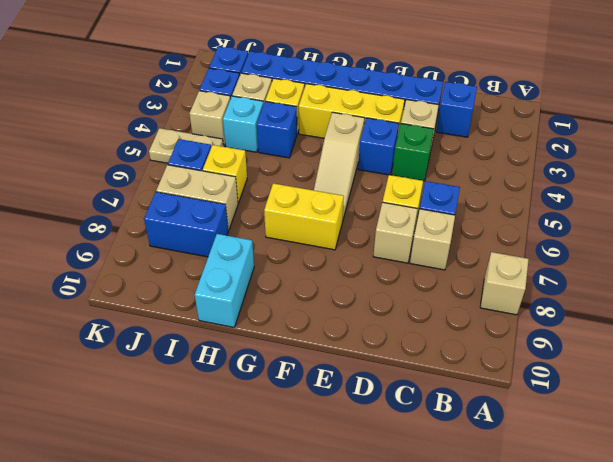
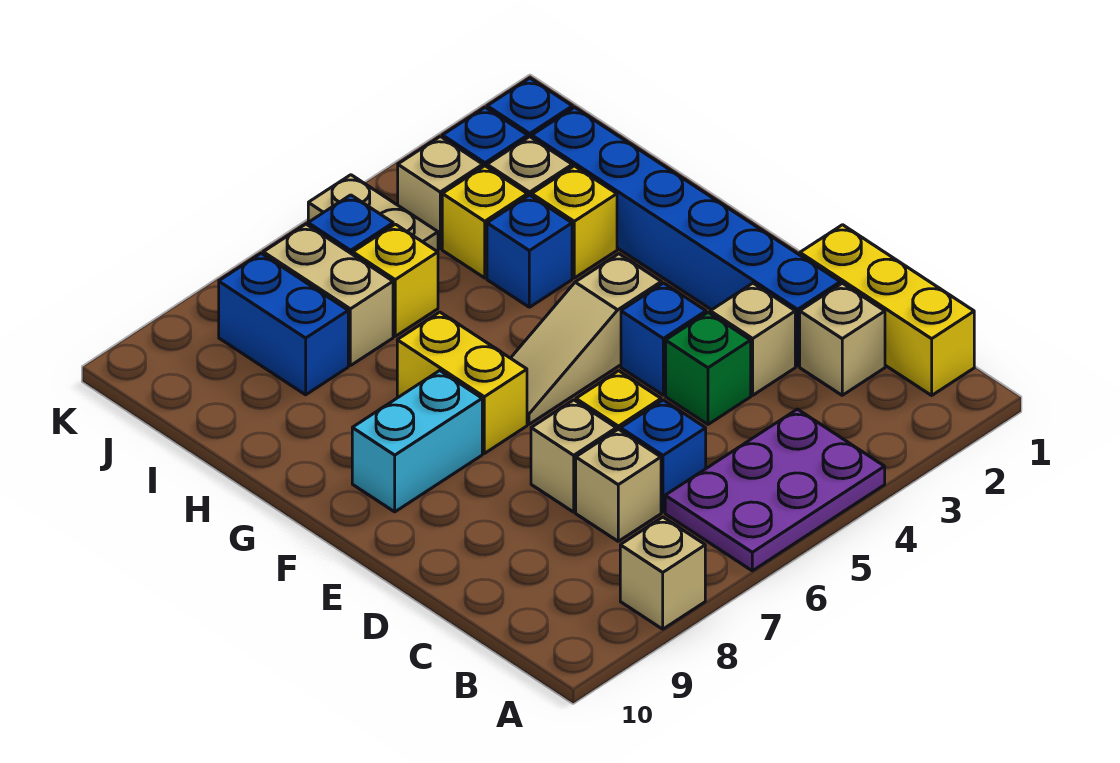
none -> purple 2x3 plate [665,409,885,571]
blue 1x1 brick [436,82,477,137] -> tan 1x1 brick [800,283,885,395]
yellow 1x3 brick [299,84,405,138] -> yellow 1x3 brick moved to [800,225,974,395]
cyan 1x2 brick [195,234,254,327] -> cyan 1x2 brick moved to [352,371,482,512]
cyan 1x1 brick [223,96,263,152] -> yellow 1x1 brick [442,166,527,278]

